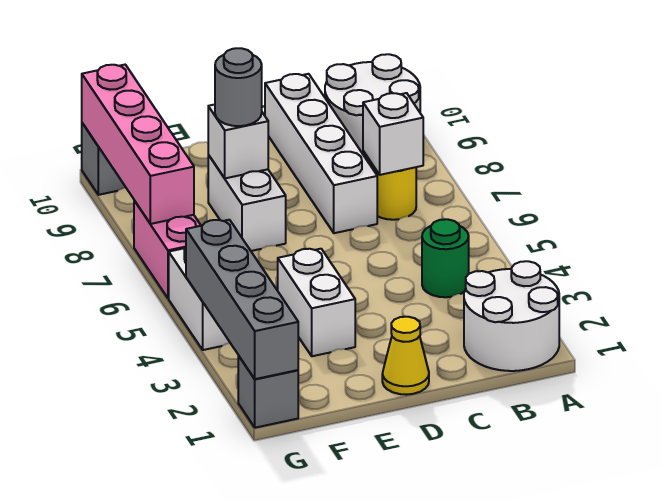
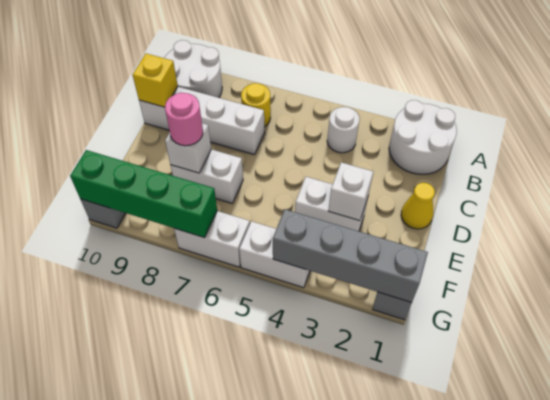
green 1x1 round brick [422,219,469,297] -> white 1x1 round brick [327,107,360,153]
white 1x1 brick [363,93,423,175] -> white 1x1 brick moved to [328,162,373,221]
none -> yellow 1x1 brick [133,54,178,107]
grey 1x1 round brick [215,48,262,126] -> pink 1x1 round brick [165,93,203,146]
pink 1x2 brick [134,200,201,298] -> white 1x2 brick [174,211,250,267]
pink 1x4 brick [82,65,194,224] -> green 1x4 brick [70,150,217,238]

